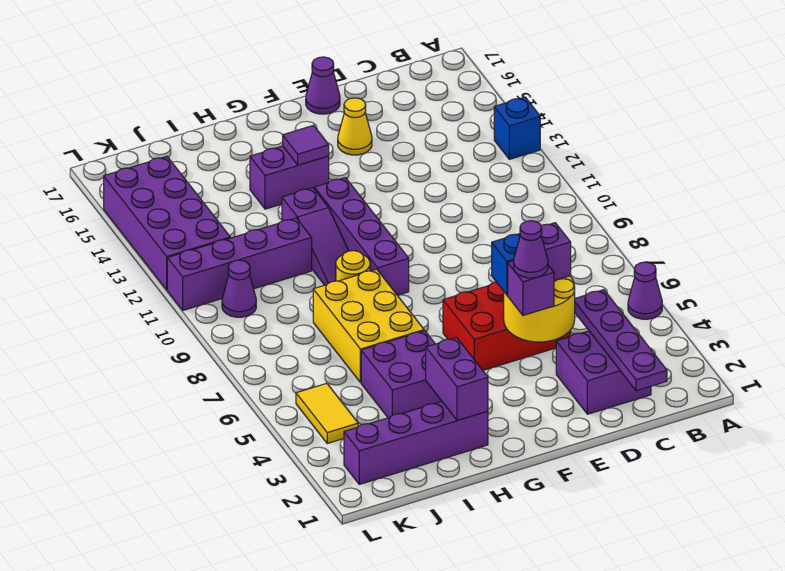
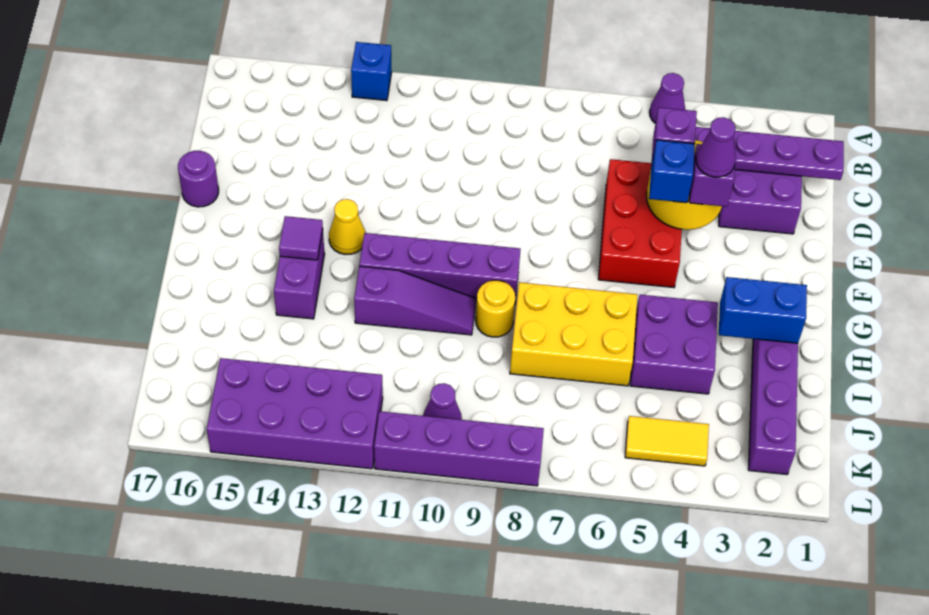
yellow 1x1 cone [338,98,372,155] -> yellow 1x1 cone moved to [329,199,366,255]
purple 1x1 cone [306,57,340,114] -> purple 1x1 round brick [178,151,219,207]
purple 1x2 brick [426,338,488,421] -> blue 1x2 brick [719,277,807,343]
purple 1x4 brick [167,218,312,310] -> purple 1x4 brick turned to [374,411,544,486]

